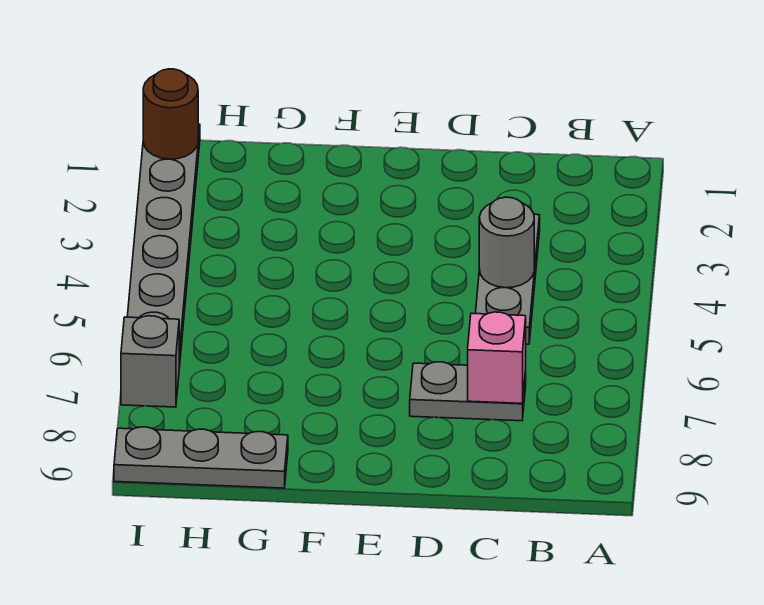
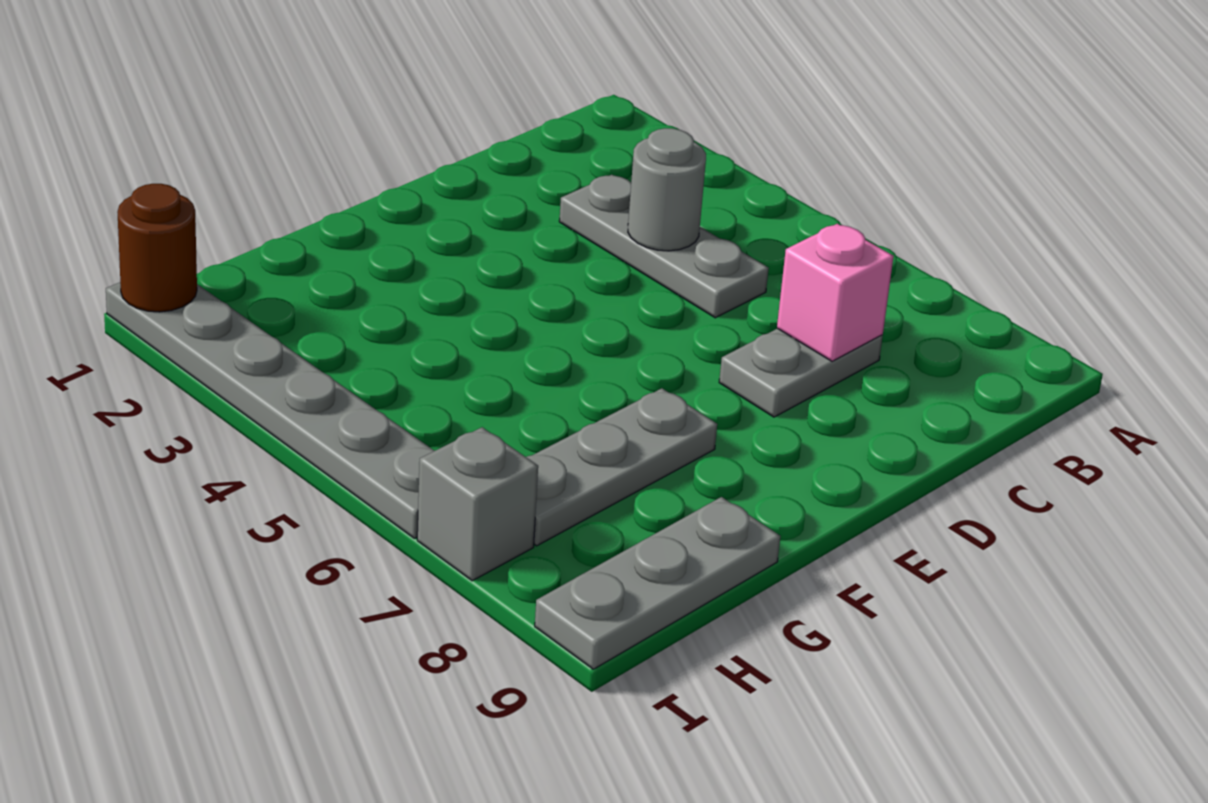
none -> grey 1x3 plate [526,388,717,546]

